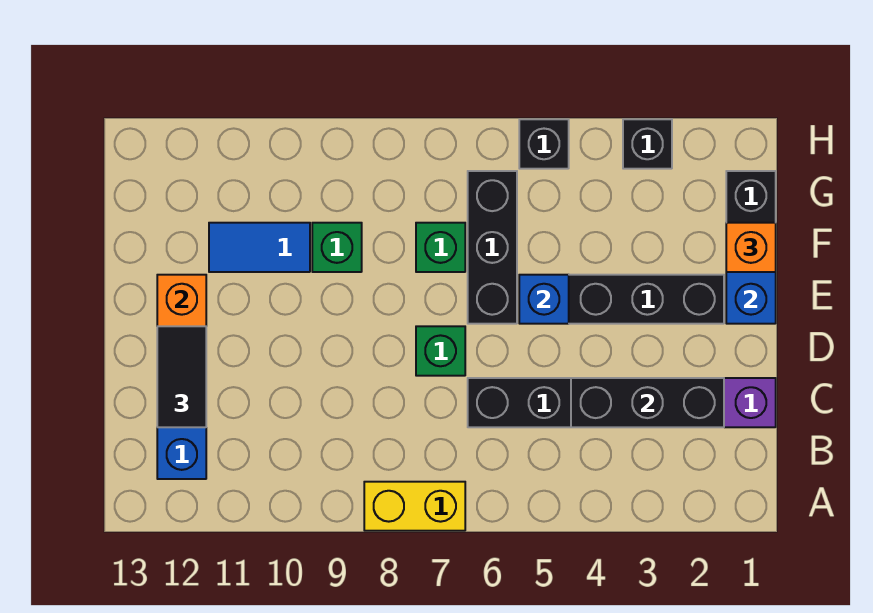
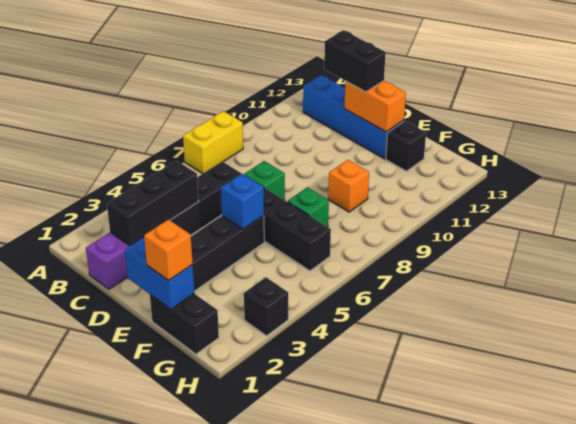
black 1x2 tile [157,326,206,427] -> black 1x2 brick [324,30,386,92]
green 1x1 brick [312,223,362,272] -> orange 1x1 brick [328,160,369,212]
blue 1x2 tile [209,223,310,272] -> none
black 1x1 brick [519,119,569,169] -> black 1x1 brick moved to [386,121,426,171]

